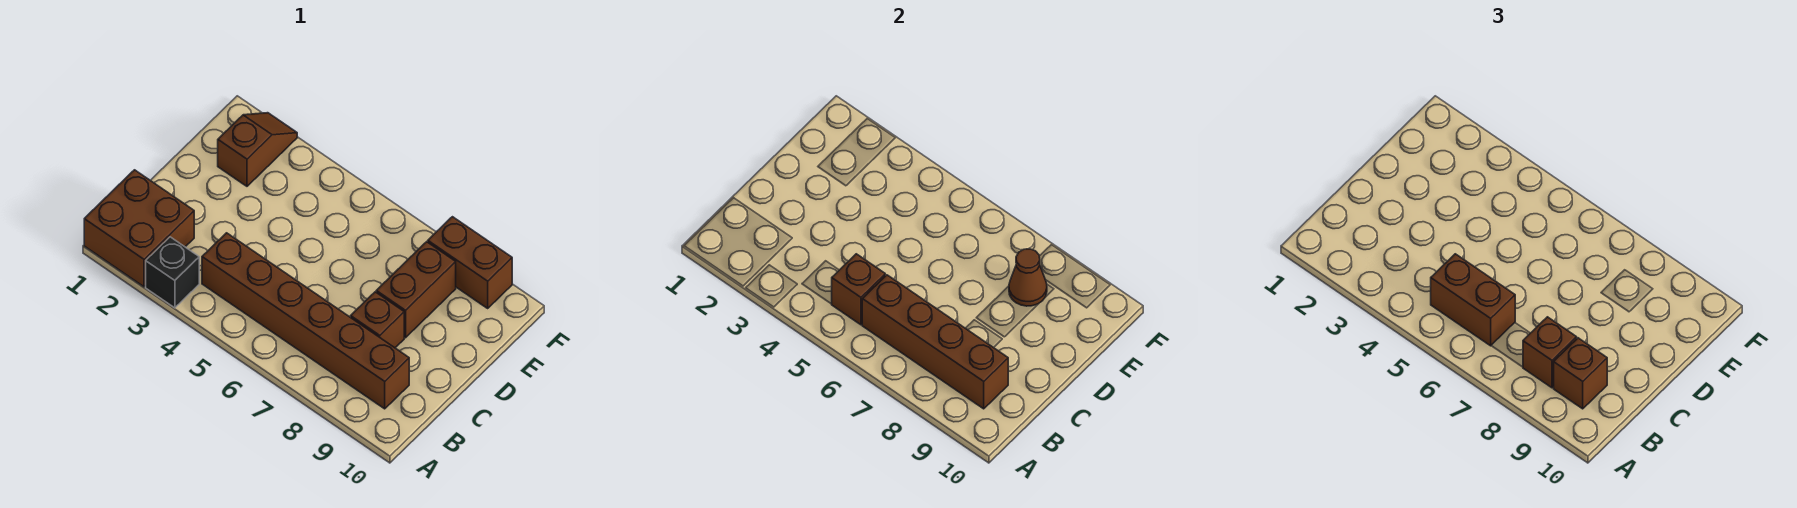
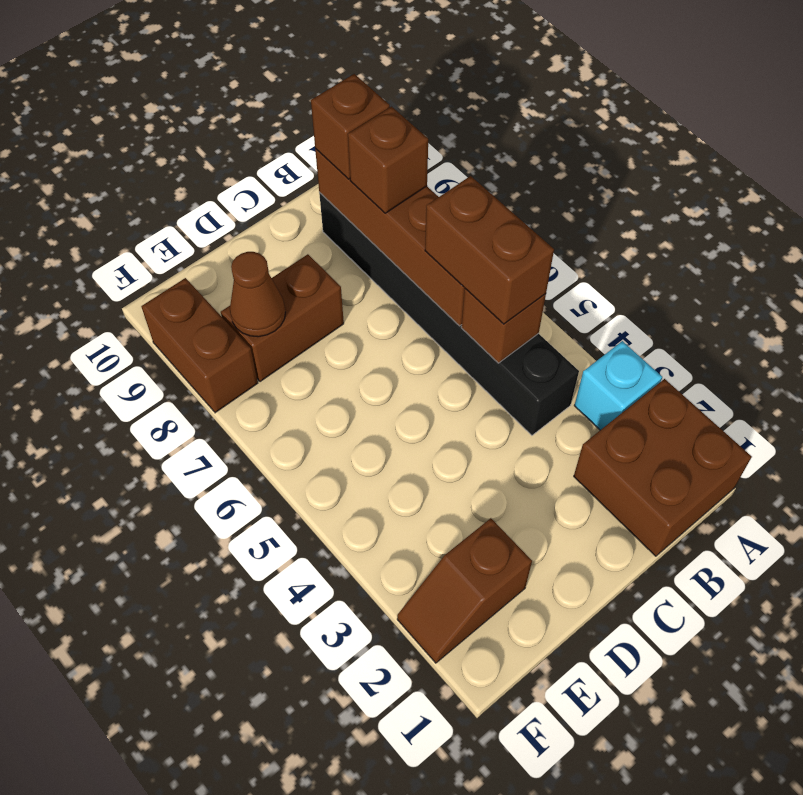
black 1x1 brick [146,237,199,308] -> cyan 1x1 brick [574,341,662,430]
brown 1x6 brick [202,233,409,409] -> black 1x6 brick [319,193,579,435]
brown 1x1 brick [351,292,404,348] -> none

